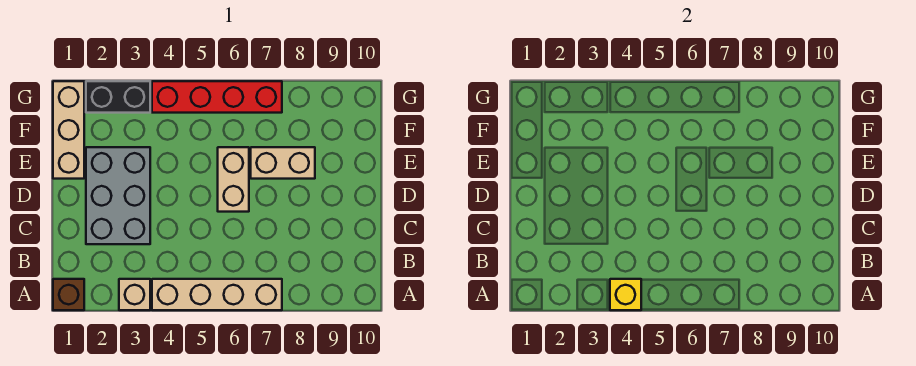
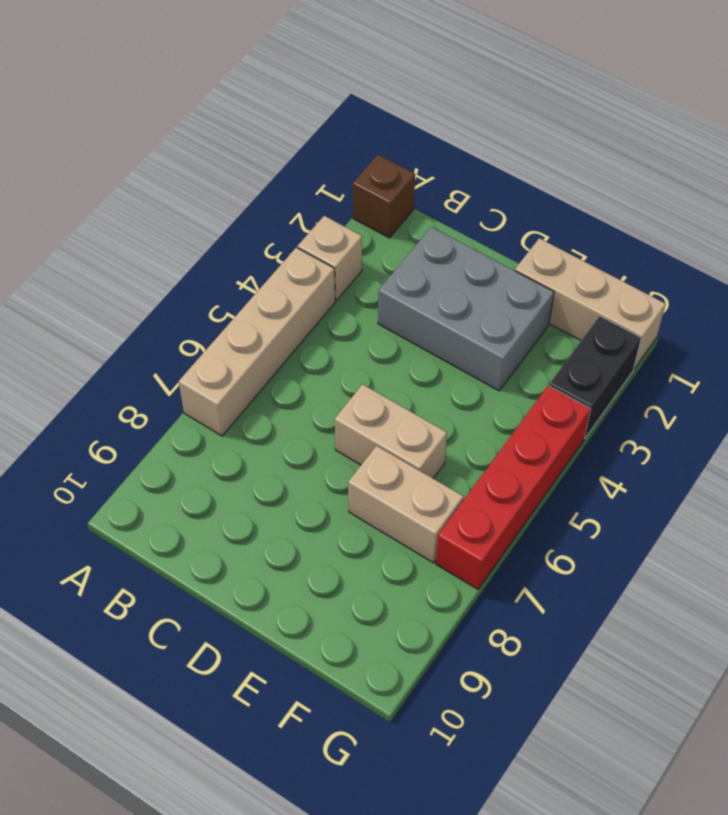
yellow 1x1 brick [610,279,641,310] -> none
tan 1x2 brick [251,147,315,179] -> tan 1x2 brick turned to [348,446,463,563]

